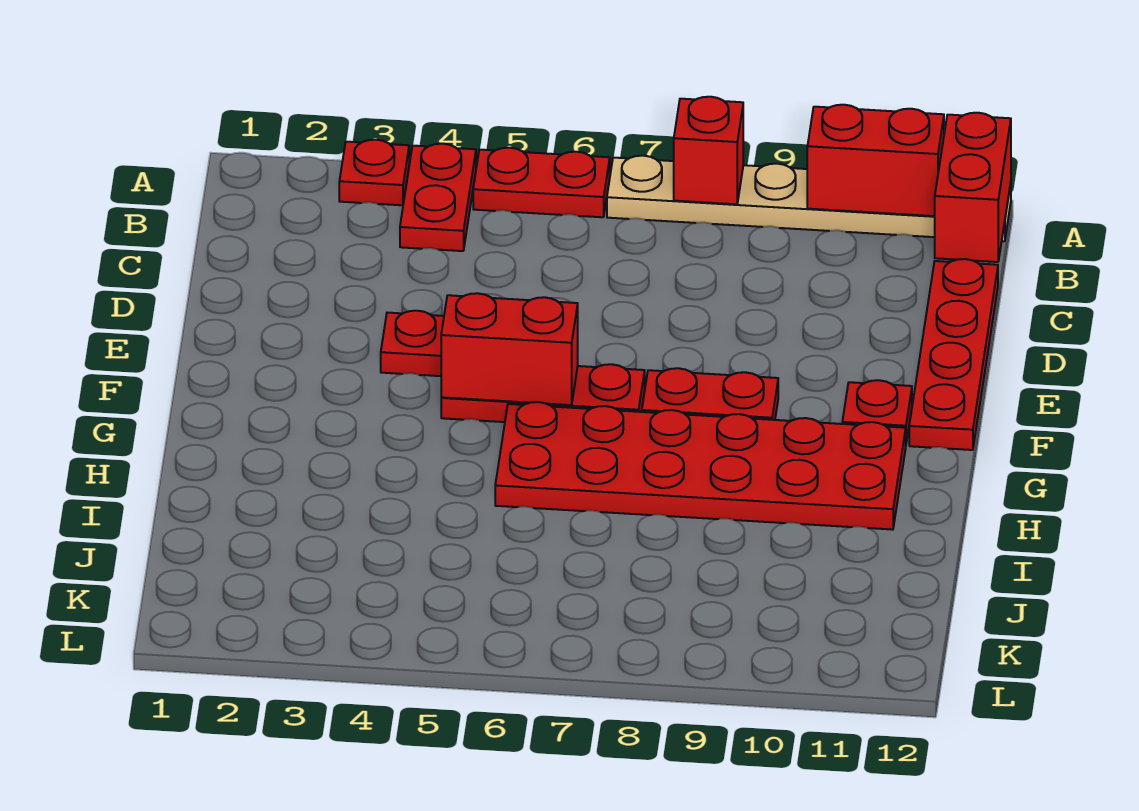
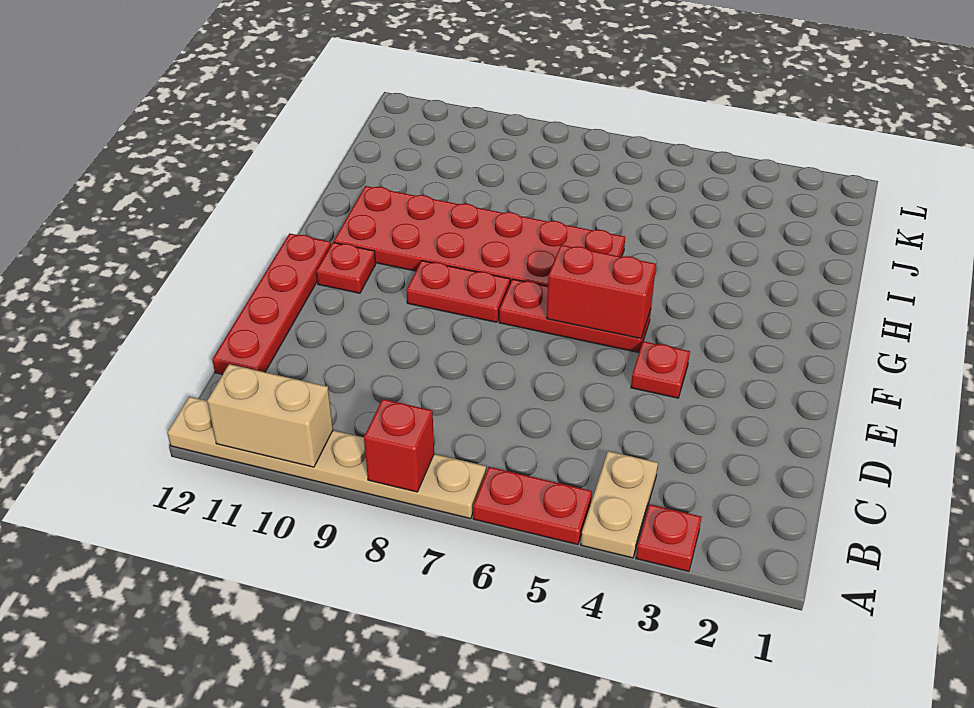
red 1x2 plate [400,144,476,251] -> tan 1x2 plate [581,451,658,558]
red 1x2 brick [807,105,944,216] -> tan 1x2 brick [207,364,333,467]
red 1x2 brick [935,113,1011,262] -> none

